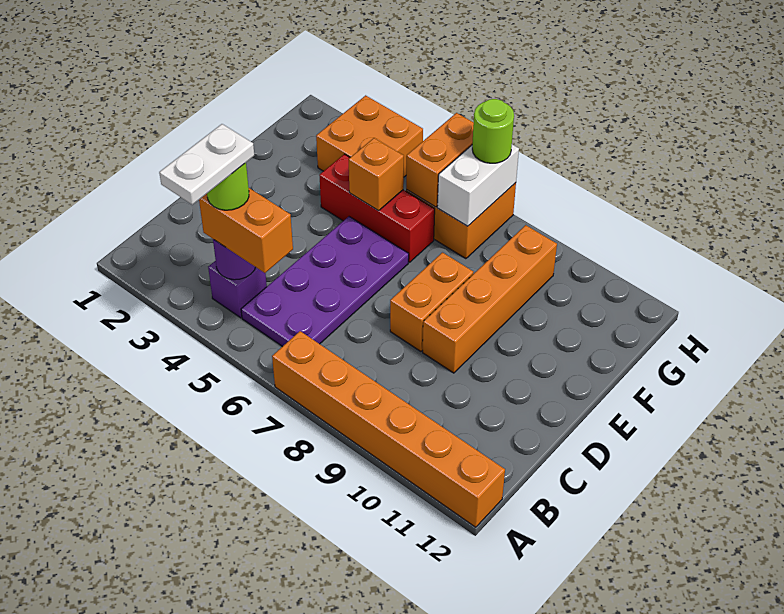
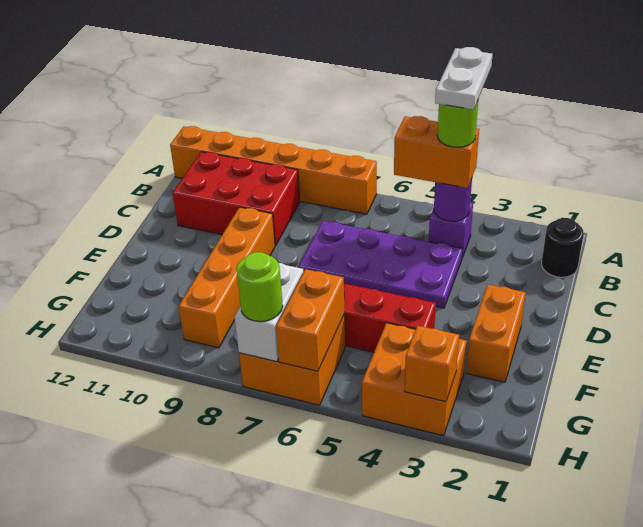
none -> black 1x1 round brick [542,218,584,277]
purple 2x4 plate [241,217,409,347] -> purple 2x4 plate turned to [299,221,463,308]
none -> red 2x3 brick [173,152,300,246]
orange 1x2 brick [390,253,473,351] -> orange 1x2 brick moved to [466,285,526,382]
orange 1x1 brick [349,138,404,211] -> orange 1x1 brick moved to [405,326,459,401]

